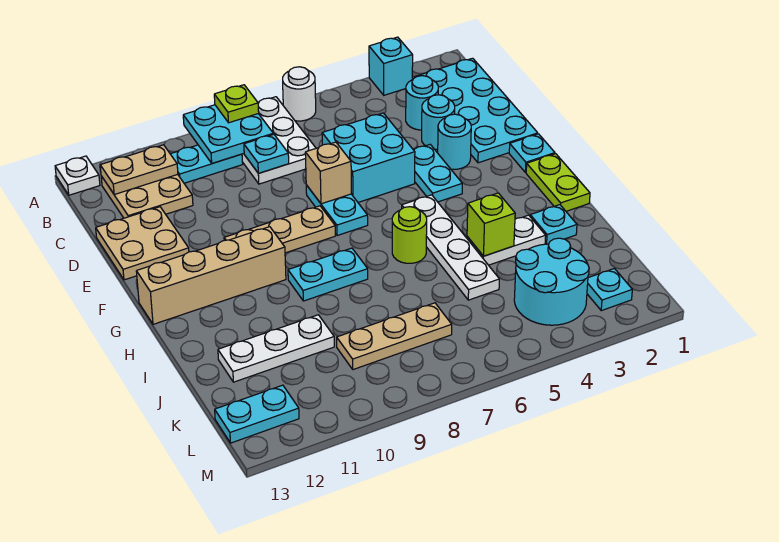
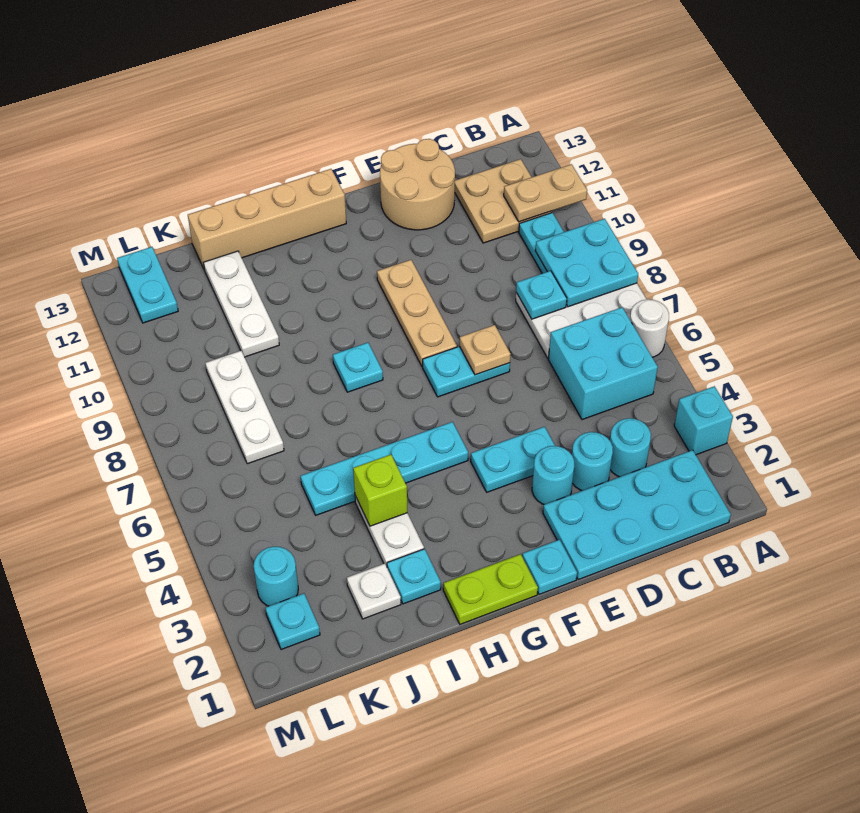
lime 1x1 plate [214,85,259,123] -> none
white 1x1 plate [55,156,100,195] -> white 1x1 plate moved to [347,564,401,619]
tan 1x2 plate [100,145,178,194] -> tan 1x2 plate turned to [504,164,587,222]
cyan 2x2 brick [322,113,415,202] -> cyan 2x2 brick moved to [548,307,658,420]
tan 2x2 plate [96,207,189,280] -> tan 2x2 round brick [380,139,455,230]
tan 1x1 brick [305,142,351,204] -> tan 1x1 plate [459,325,510,375]
white 1x4 plate [402,195,499,300] -> cyan 1x4 plate [301,422,468,515]
tan 1x4 brick [136,227,286,324] -> tan 1x4 brick turned to [188,169,346,270]
lime 1x1 round brick [392,207,427,263] -> none
cyan 1x2 plate [288,248,368,301] -> cyan 1x1 plate [333,343,383,392]
cyan 2x2 round brick [514,238,589,325] -> cyan 1x1 round brick [254,547,298,606]
tan 1x3 plate [337,303,452,370] -> white 1x3 plate [205,351,284,464]

